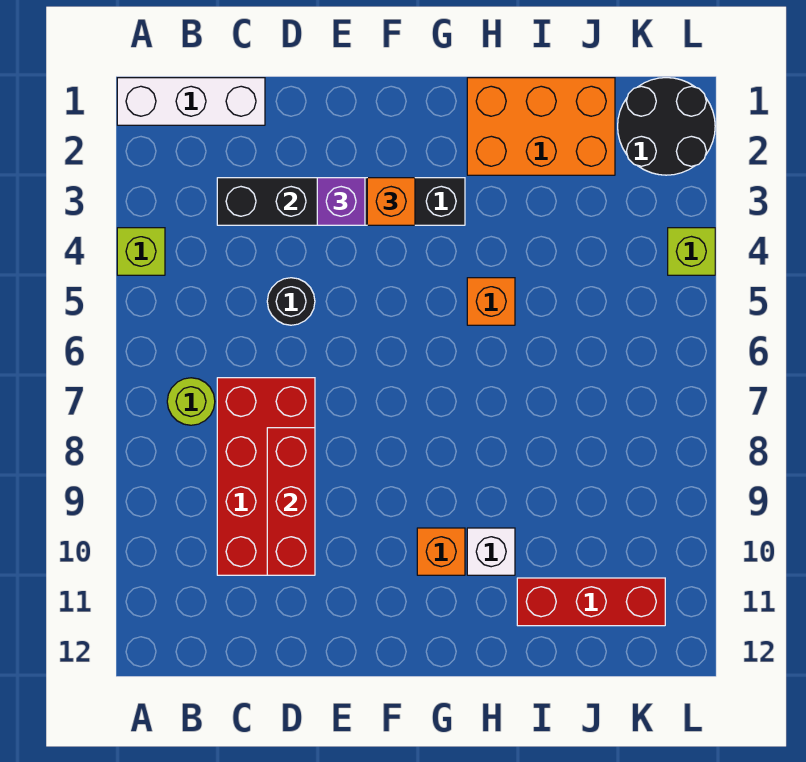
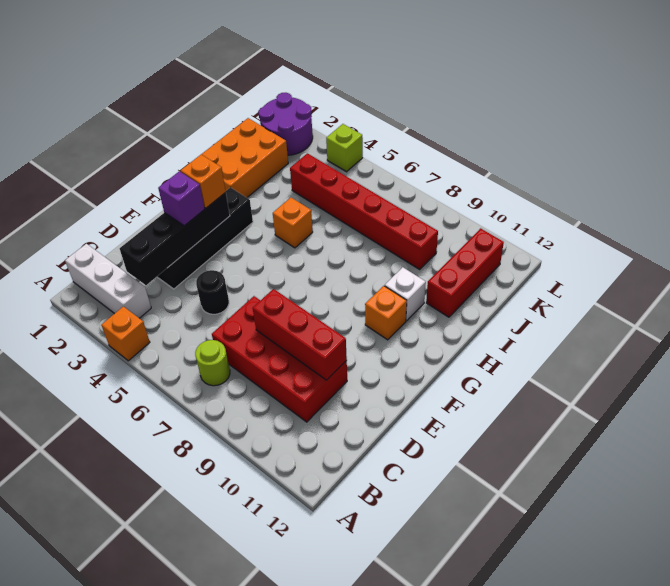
white 1x3 brick [117,78,265,125] -> white 1x3 brick turned to [65,244,151,318]
lime 1x1 brick [117,228,165,275] -> orange 1x1 brick [101,306,150,361]
none -> red 1x6 brick [290,153,438,269]
black 2x2 round brick [618,78,715,175] -> purple 2x2 round brick [258,93,313,155]

